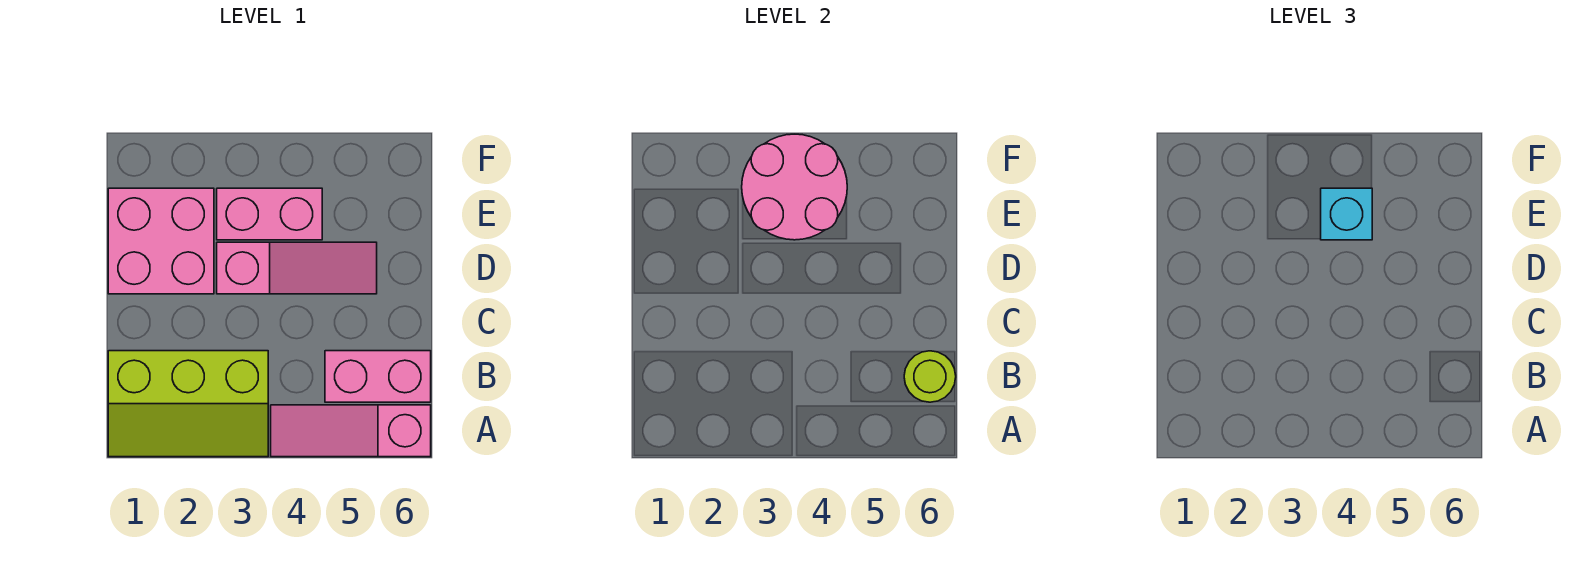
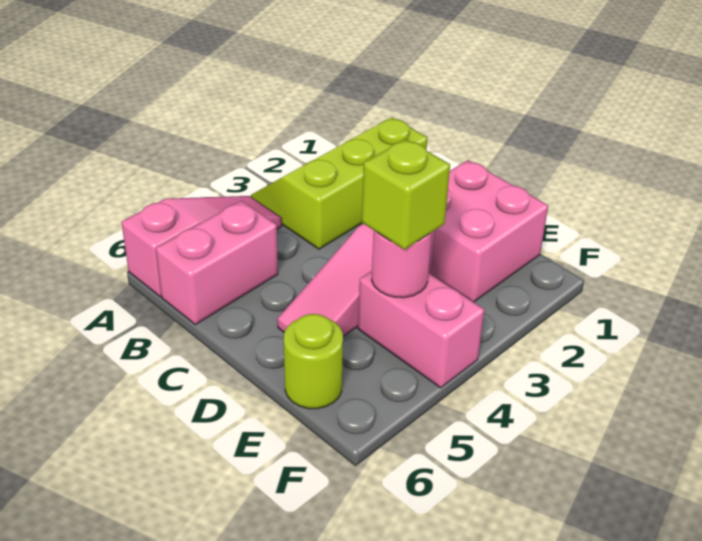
lime 1x1 round brick [904,351,956,402] -> lime 1x1 round brick moved to [284,314,343,409]
pink 1x2 brick [217,188,322,240] -> pink 1x2 brick turned to [358,271,484,388]
pink 2x2 round brick [742,134,847,240] -> pink 1x1 round brick [372,231,432,298]
cyan 1x1 brick [1321,188,1372,240] -> lime 1x1 brick [362,139,450,250]

